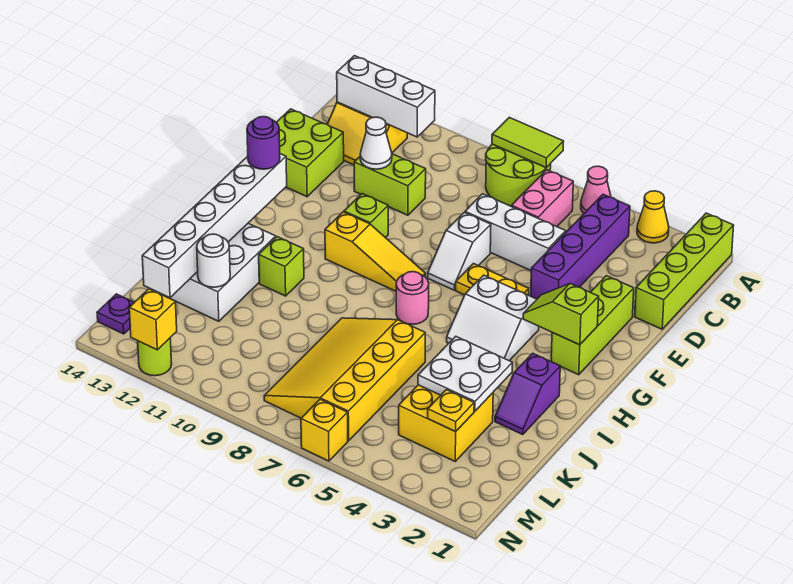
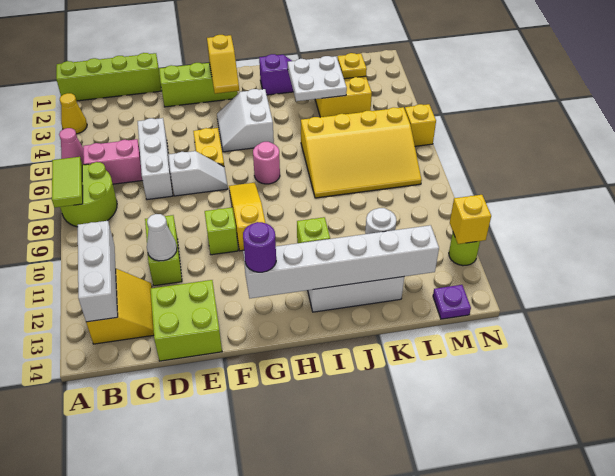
purple 1x4 brick [531,194,630,299] -> none
lime 1x2 slope [523,284,599,345] -> yellow 1x2 slope [207,35,239,94]
white 2x2 slope [447,275,539,361] -> white 2x2 slope turned to [217,89,274,152]

